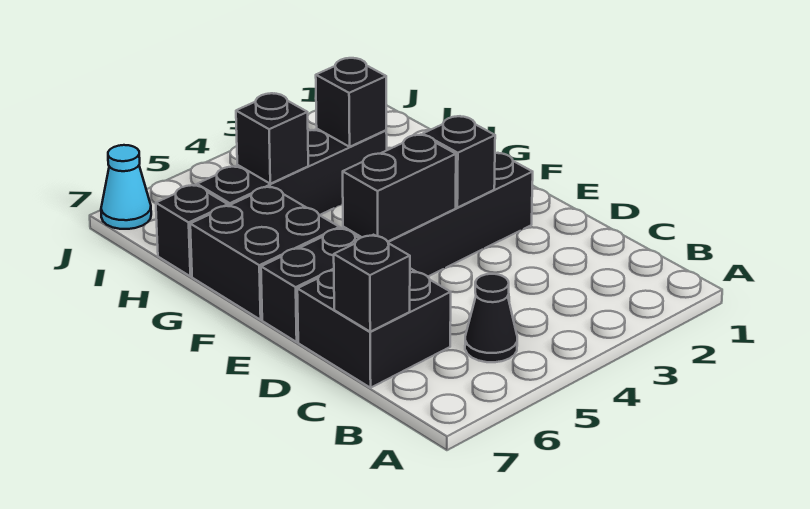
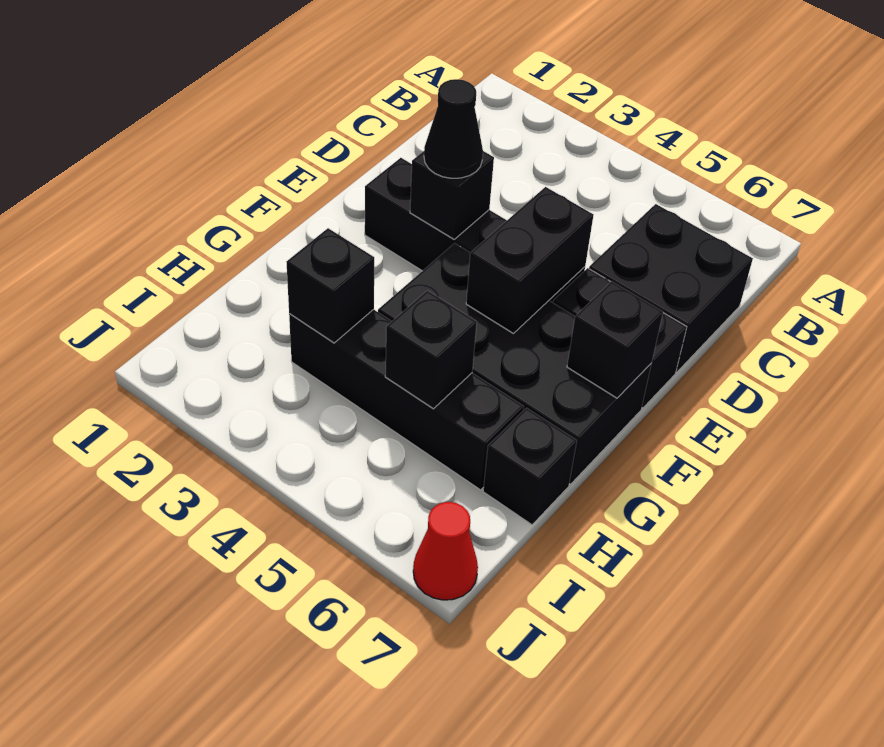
black 1x1 cone [465,274,517,362] -> black 1x1 cone moved to [424,79,483,178]
black 1x1 brick [334,235,410,332] -> black 1x1 brick moved to [567,281,663,398]
black 1x2 brick [343,135,456,242] -> black 1x2 brick turned to [466,187,593,333]
black 2x2 brick [190,187,339,320] -> black 2x4 brick [378,243,652,484]
cyan 1x1 cone [101,145,151,229] -> red 1x1 cone [413,502,478,600]

